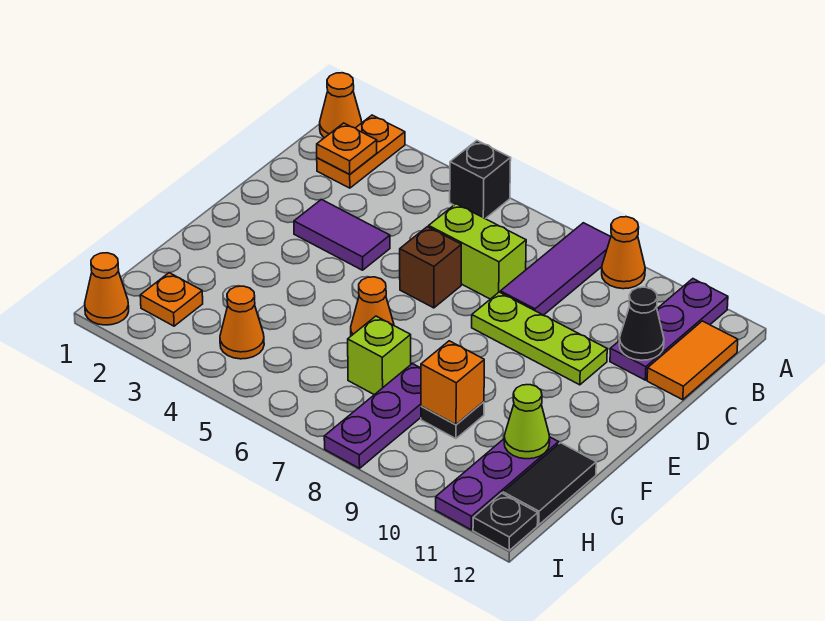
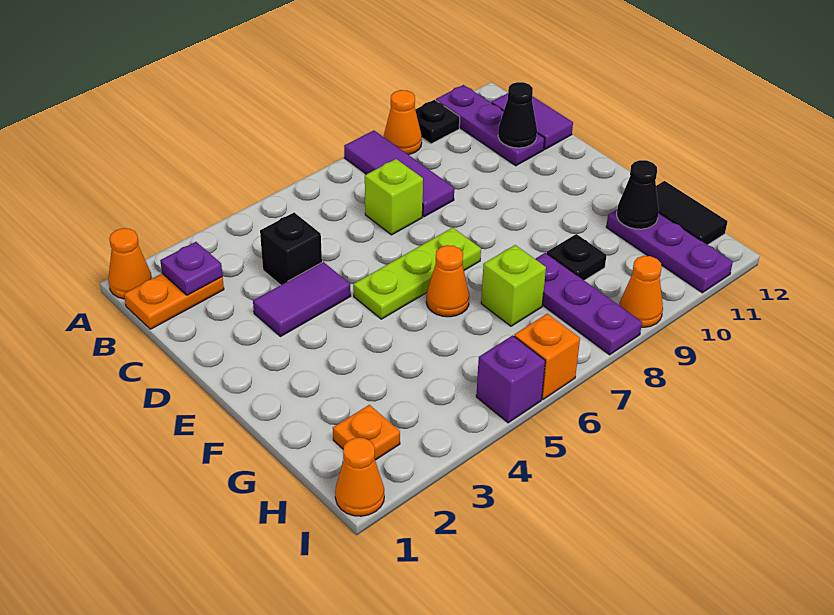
orange 1x2 plate [317,115,405,188] -> orange 1x2 plate turned to [124,273,224,329]
black 1x1 brick [450,141,511,219] -> black 1x1 brick moved to [260,213,322,285]
orange 1x1 plate [317,123,377,174] -> purple 1x1 plate [160,242,223,295]
orange 1x2 tile [647,321,738,400] -> purple 1x2 tile [492,93,573,150]
lime 1x2 brick [429,204,526,299] -> lime 1x1 brick [365,159,423,235]
brown 1x1 brick [400,227,461,308] -> none
lime 1x3 plate [472,292,607,385] -> lime 1x3 plate moved to [353,228,481,319]
orange 1x1 brick [421,341,484,425] -> orange 1x1 brick moved to [514,314,580,399]
lime 1x1 cone [504,385,550,459] -> black 1x1 cone [617,160,659,229]
orange 1x1 cone [220,286,264,359] -> orange 1x1 cone moved to [619,256,663,327]
none -> purple 1x1 brick [476,335,545,423]
black 1x1 plate [473,493,538,550] -> black 1x1 plate moved to [415,100,460,144]

